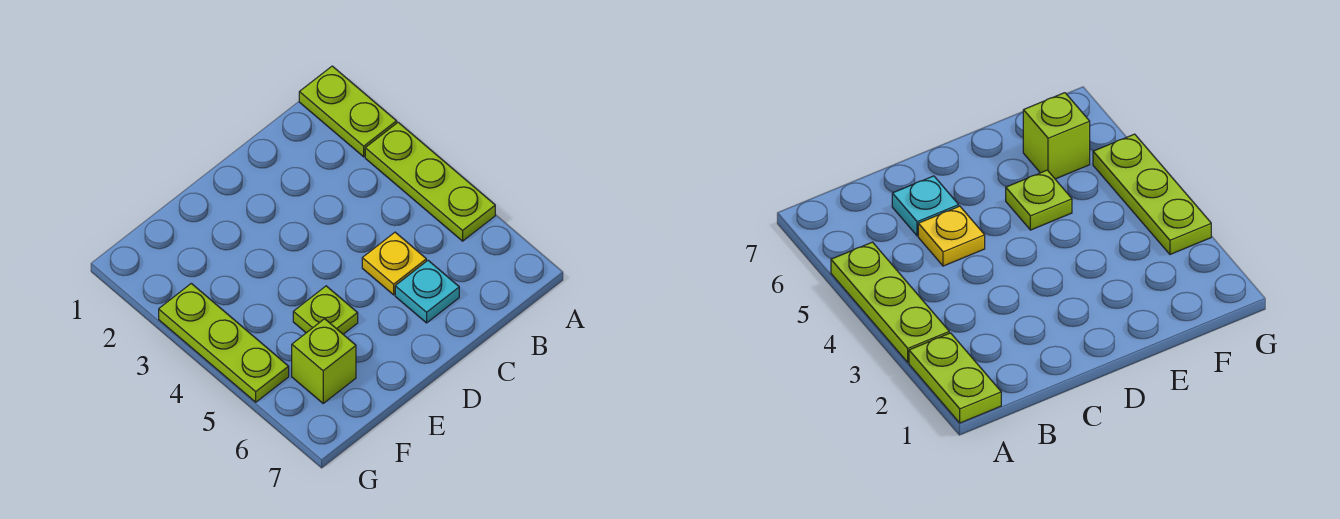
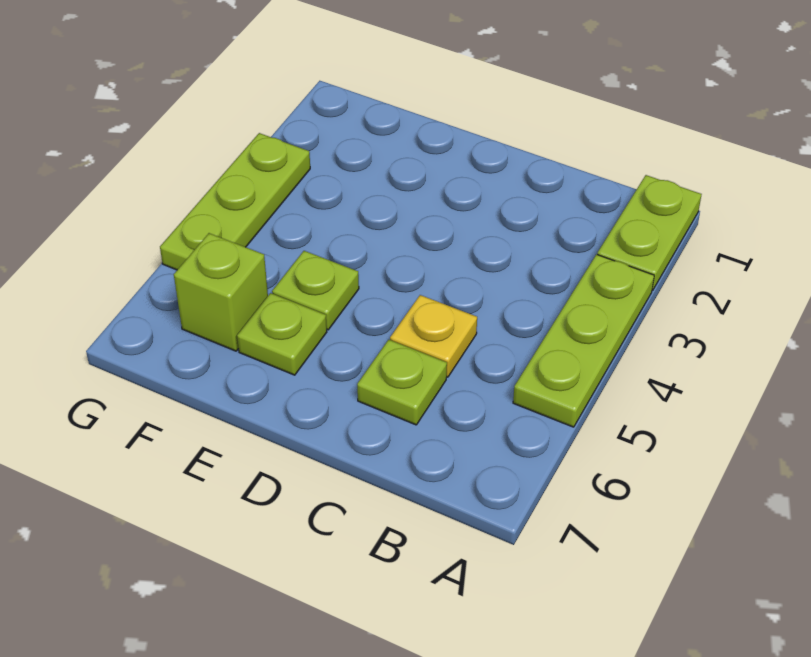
cyan 1x1 plate [395,261,459,323] -> lime 1x1 plate [357,340,447,425]
none -> lime 1x1 plate [237,293,327,375]

